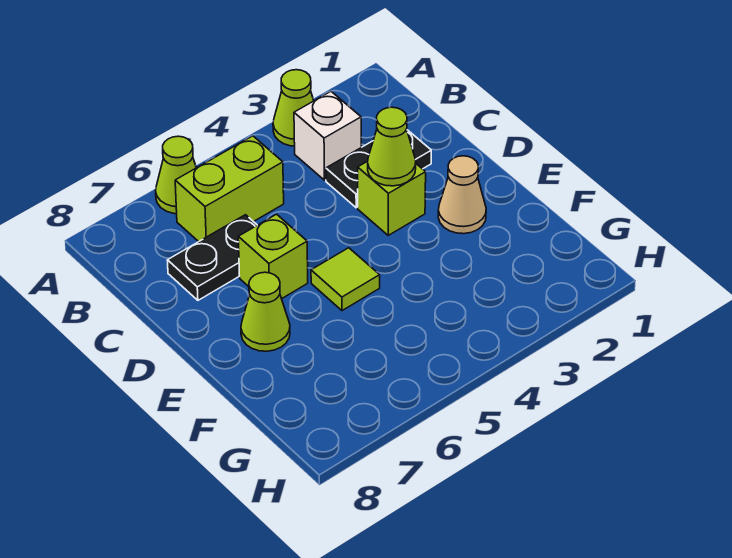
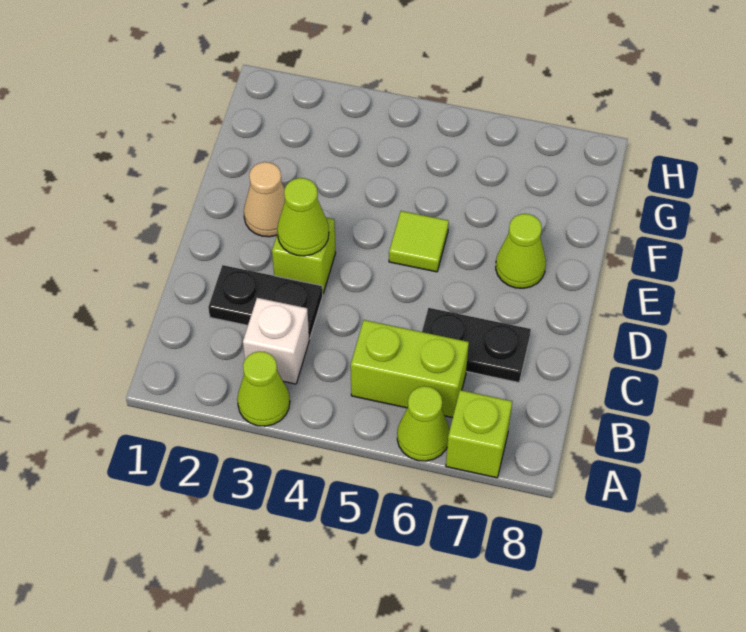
lime 1x1 brick [238,214,308,299] -> lime 1x1 brick moved to [446,390,512,478]

